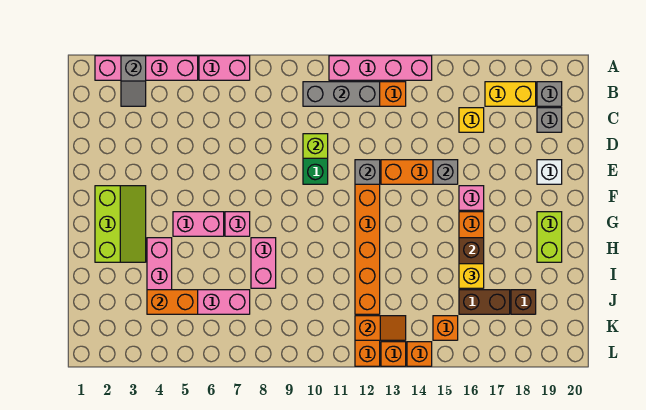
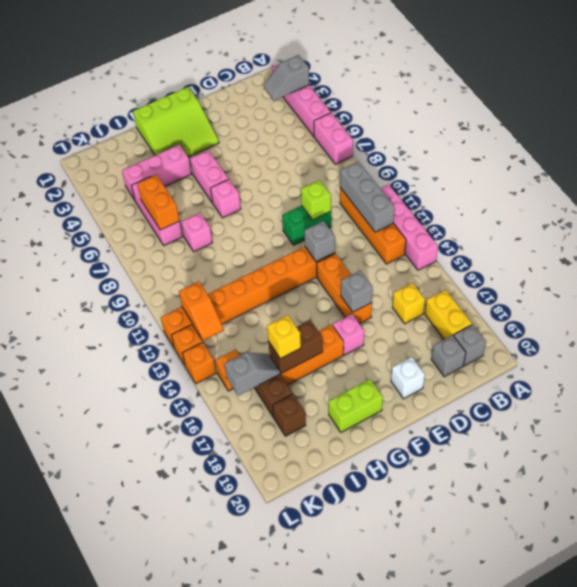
lime 2x3 slope [95,186,146,262] -> lime 3x3 slope [133,87,219,157]
pink 1x2 brick [251,238,276,288] -> pink 1x1 brick [181,213,212,252]
orange 1x2 brick [147,290,198,314] -> orange 1x2 brick moved to [137,175,179,230]
none -> grey 1x2 slope [225,353,280,396]

